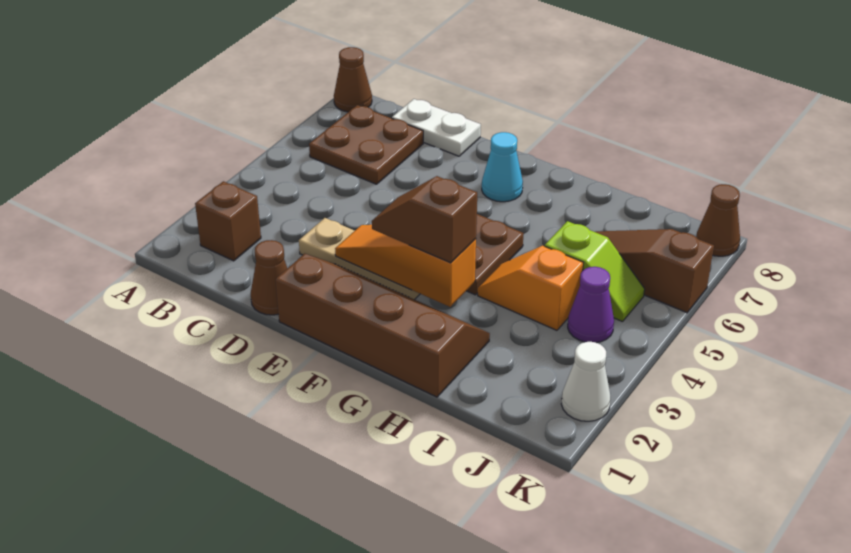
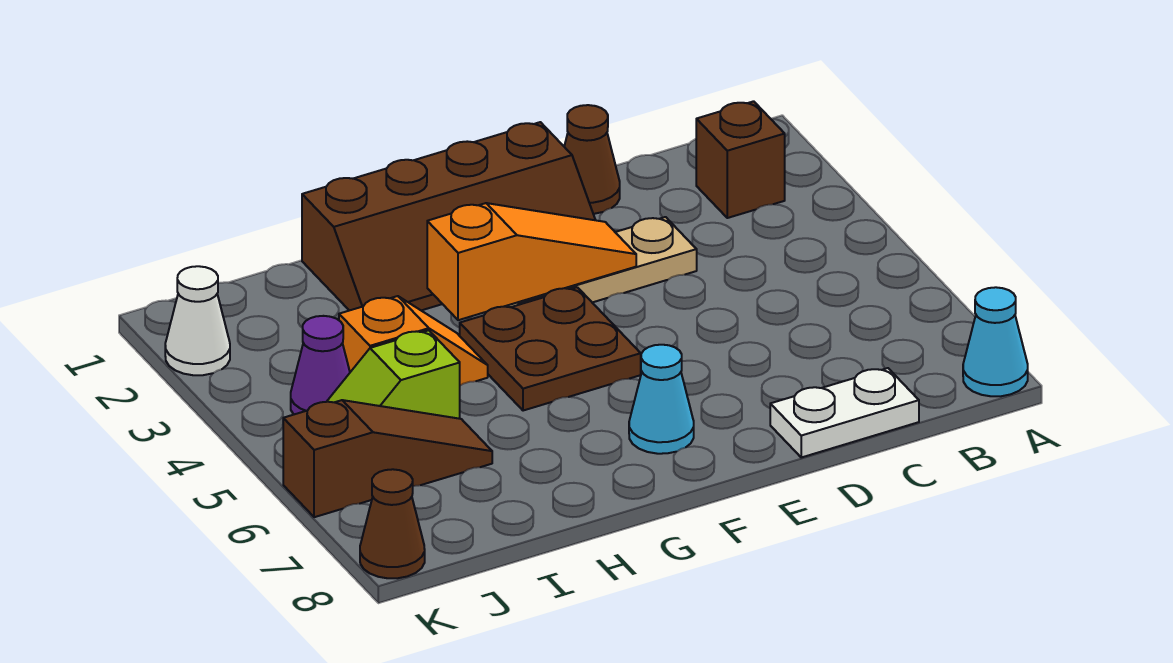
brown 1x1 cone [334,47,372,112] -> cyan 1x1 cone [963,287,1028,396]
brown 2x2 plate [309,105,423,184] -> none
brown 1x2 slope [372,176,477,263] -> none

